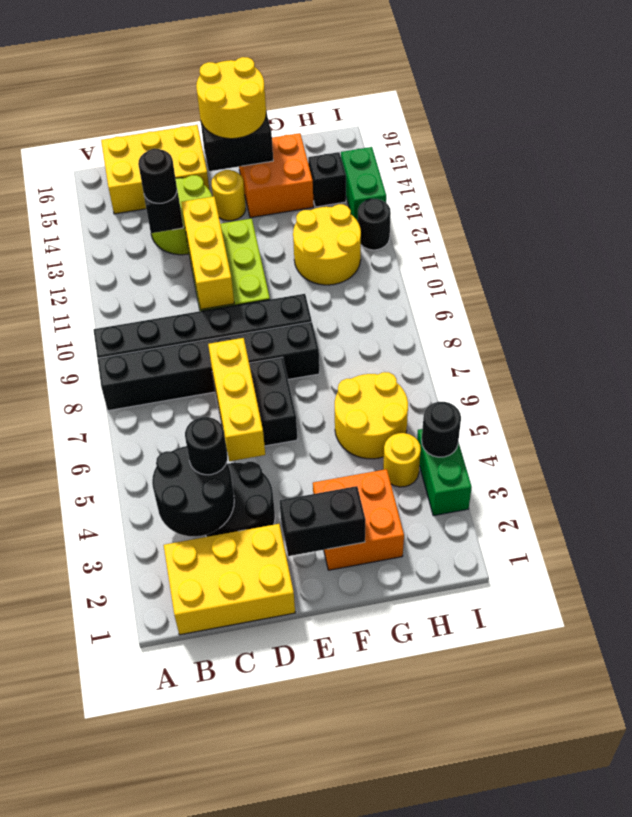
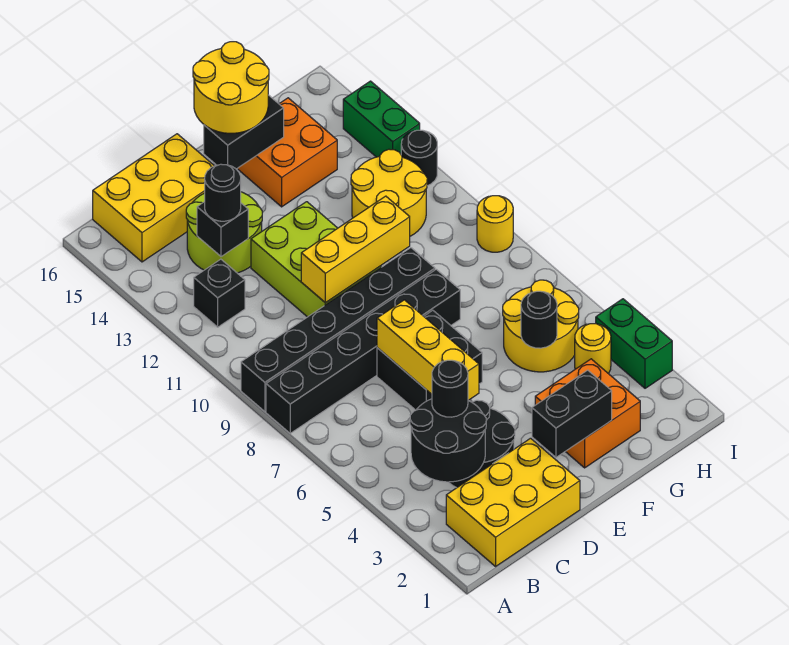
yellow 1x3 brick [181,197,234,309] -> yellow 1x3 brick turned to [301,196,410,303]
yellow 1x1 round brick [212,170,246,221] -> yellow 1x1 round brick moved to [477,196,513,252]
black 1x1 brick [308,152,346,207] -> black 1x1 brick moved to [194,259,245,327]
black 1x1 round brick [422,402,461,457] -> black 1x1 round brick moved to [521,291,557,348]

